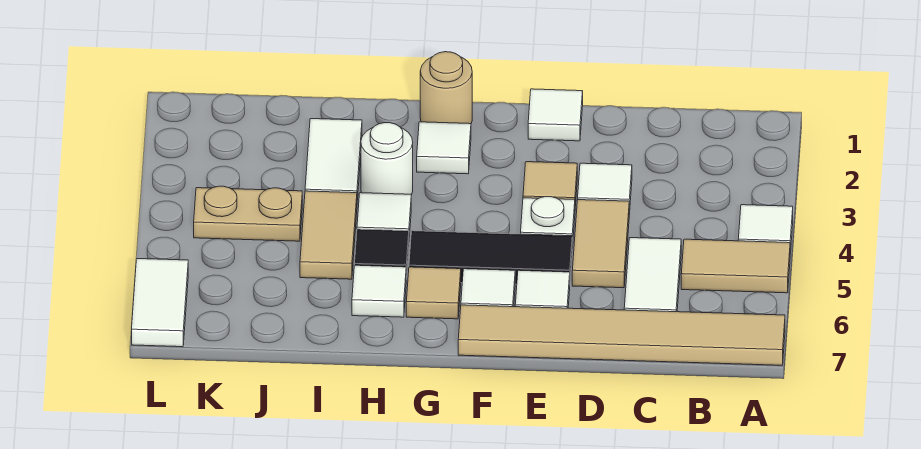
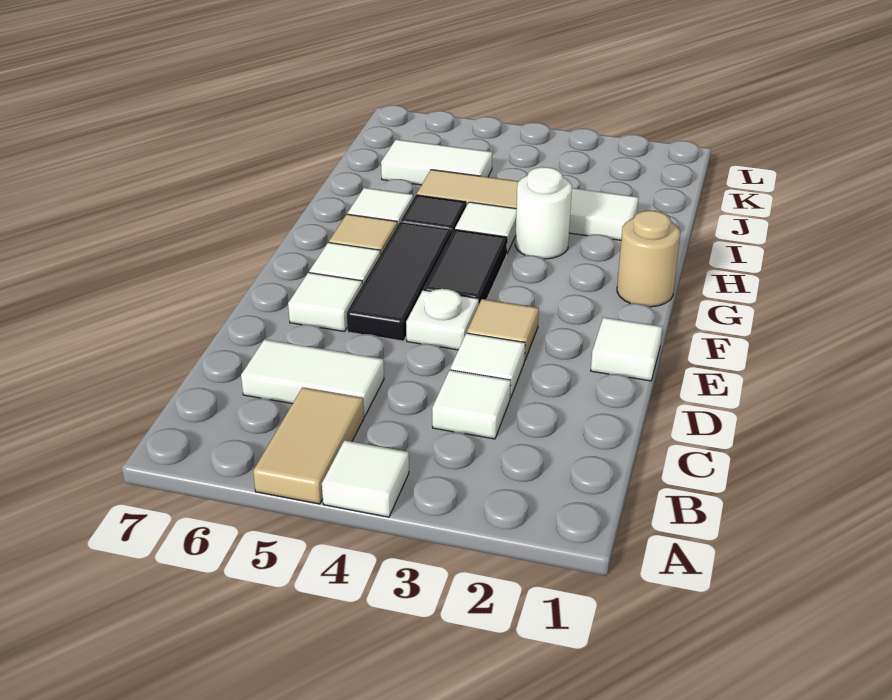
tan 1x6 tile [458,305,785,365] -> none
tan 1x2 tile [572,200,629,288] -> none
none -> black 1x2 tile [424,229,507,303]
white 1x1 tile [417,122,471,174] -> white 1x1 tile moved to [432,370,511,439]
tan 1x2 plate [194,186,302,241] -> none
white 1x2 tile [132,259,188,347] -> white 1x2 tile moved to [381,140,492,185]

